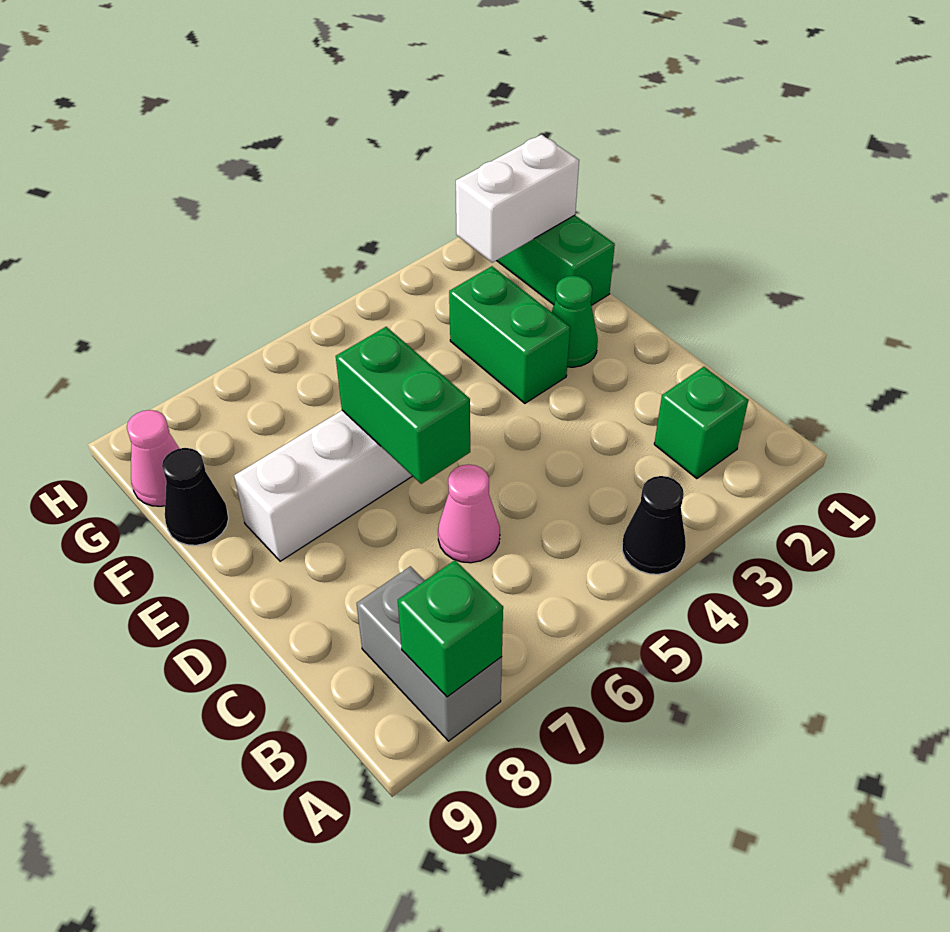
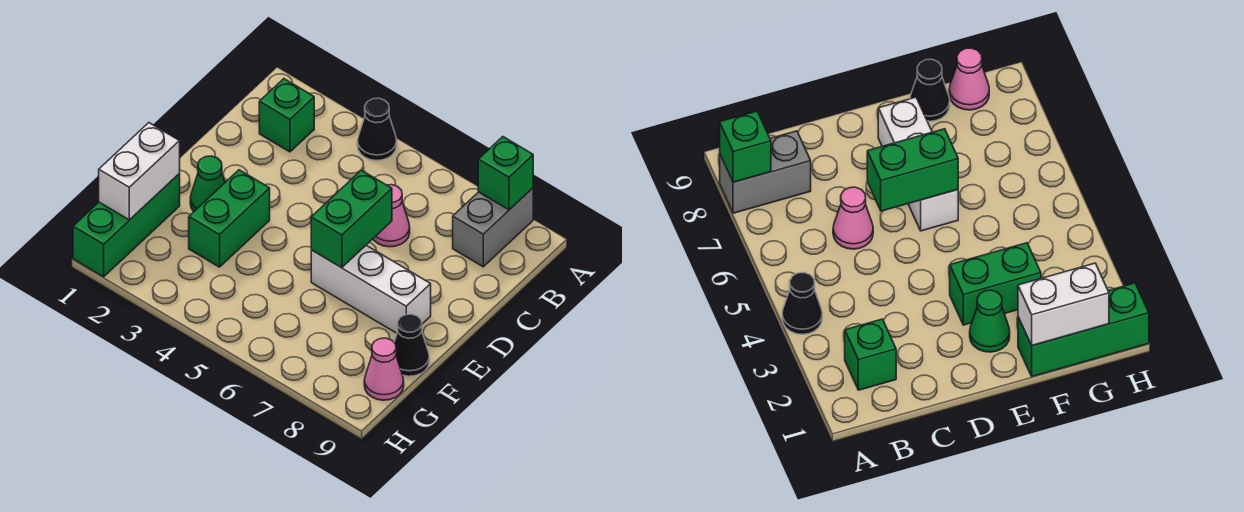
white 1x2 brick [456,135,579,263] -> white 1x2 brick turned to [99,123,180,220]

